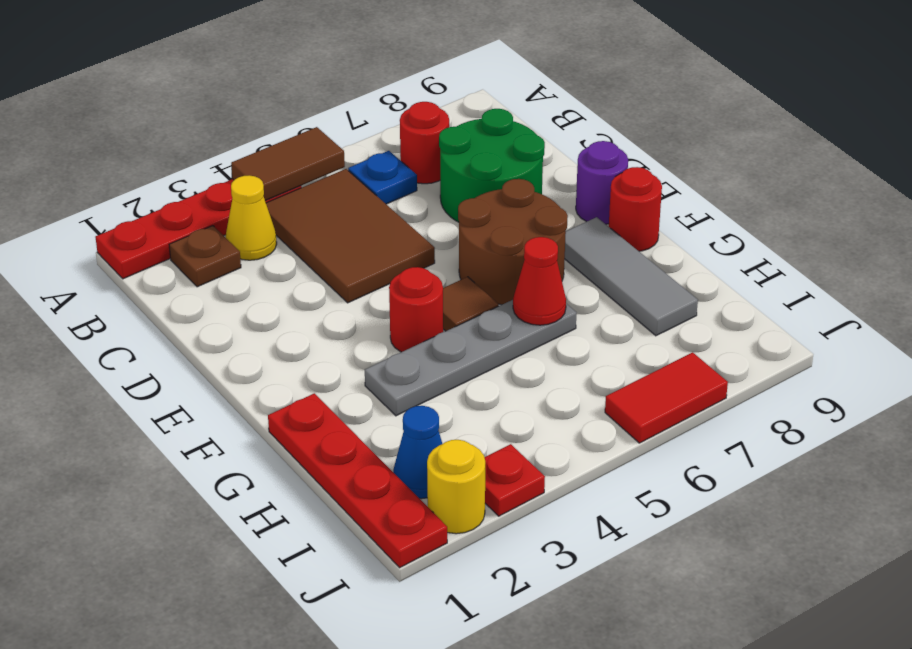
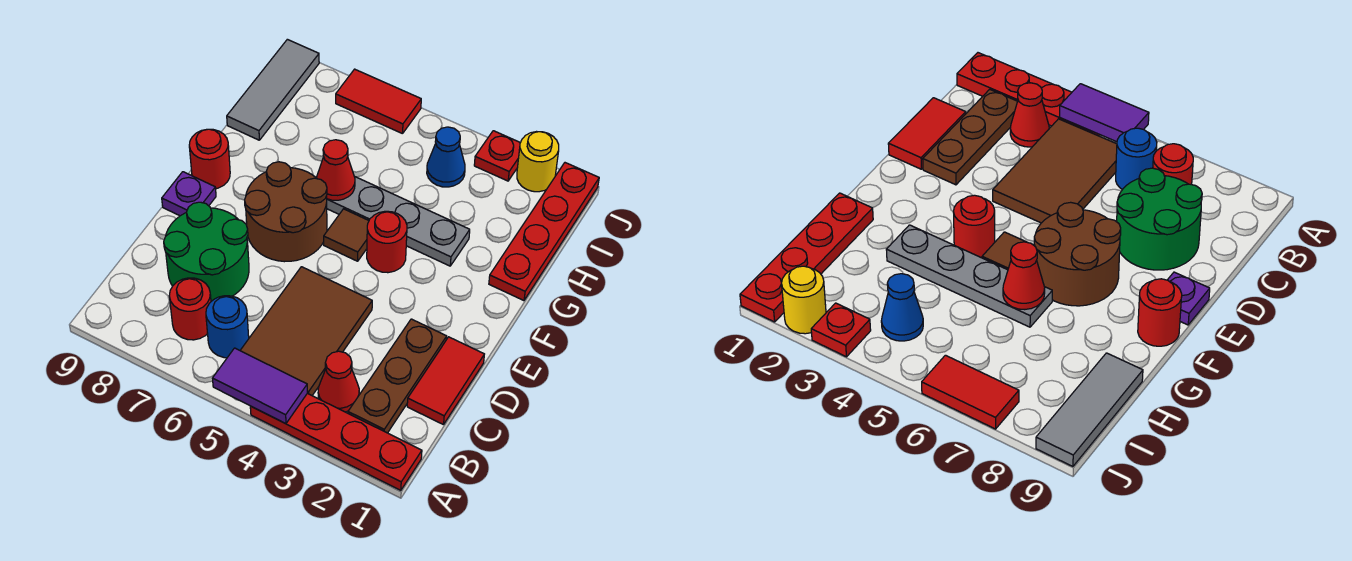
brown 1x2 tile [231,127,345,201] -> purple 1x2 tile [212,348,307,424]
brown 1x1 plate [169,226,241,287] -> brown 1x3 plate [348,319,447,433]
yellow 1x1 cone [225,175,277,260] -> red 1x1 cone [318,351,359,412]
blue 1x1 plate [348,151,417,204] -> blue 1x1 round brick [206,296,249,358]
none -> red 1x2 tile [407,337,484,425]
purple 1x1 round brick [576,141,628,224] -> purple 1x1 plate [162,172,216,216]
grey 1x3 tile [565,217,698,336] -> grey 1x3 tile moved to [227,39,319,140]
blue 1x1 cone [393,406,442,499] -> blue 1x1 cone moved to [427,127,465,187]

